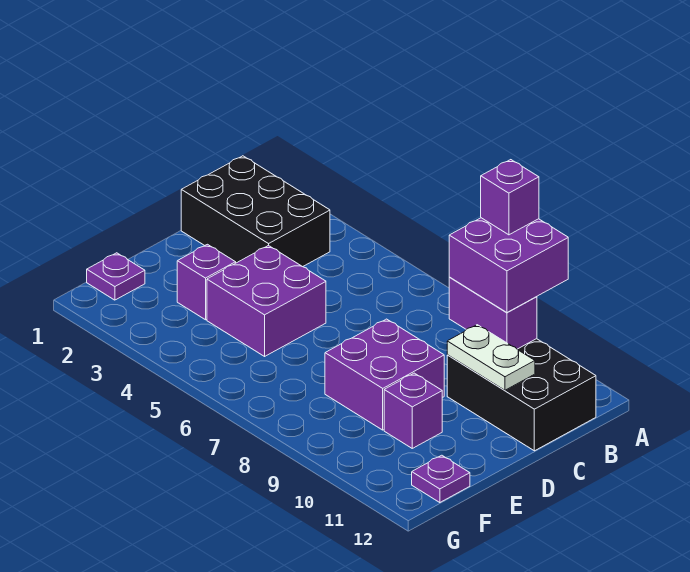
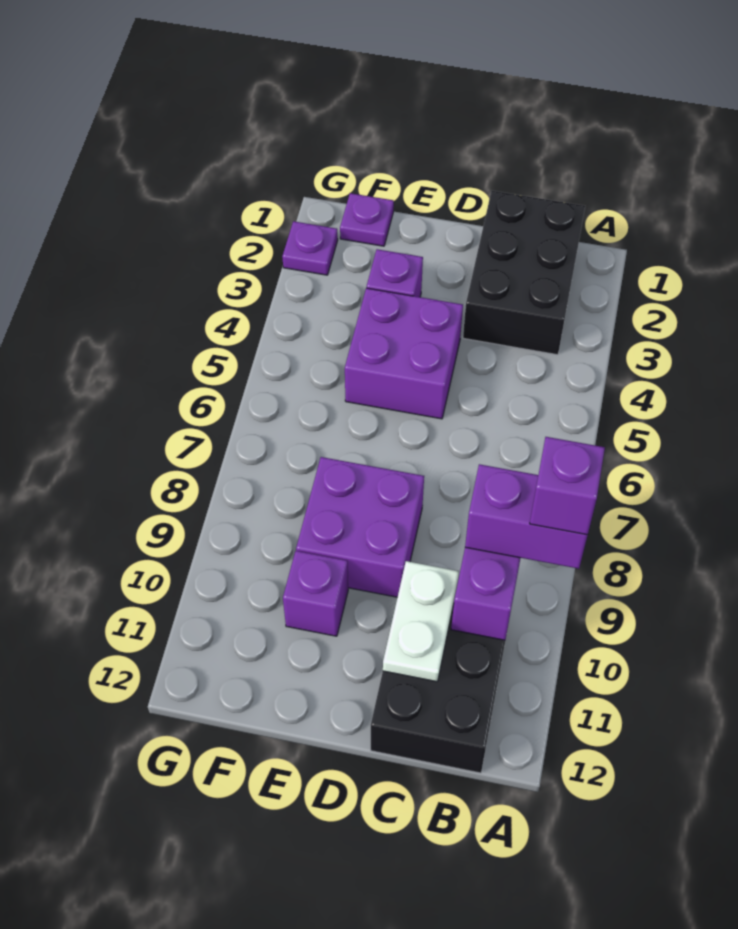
purple 2x2 brick [449,218,568,312] -> purple 1x2 brick [465,464,588,569]
purple 1x1 plate [412,455,470,503] -> purple 1x1 plate moved to [282,221,338,275]

